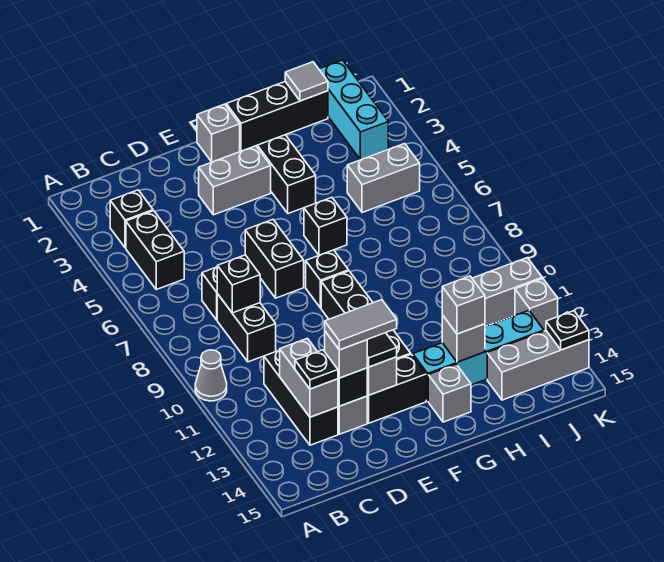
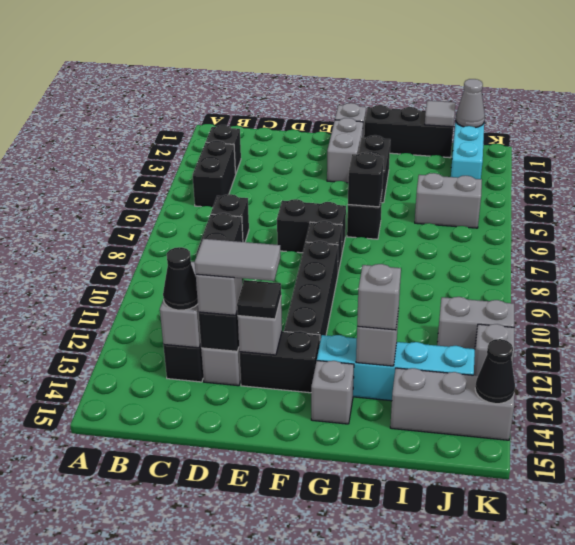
grey 1x1 cone [195,350,227,401] -> grey 1x1 cone moved to [455,79,485,128]
black 1x1 brick [217,255,260,313] -> black 1x1 brick moved to [348,152,384,207]
black 1x1 plate [295,350,338,389] -> black 1x1 cone [163,247,198,310]
grey 1x2 brick [199,146,271,215] -> grey 1x2 brick turned to [327,118,363,183]
black 1x2 brick [245,220,304,298] -> black 1x2 brick turned to [277,199,346,253]
black 1x1 plate [546,311,589,350] -> black 1x1 cone [475,339,515,404]

